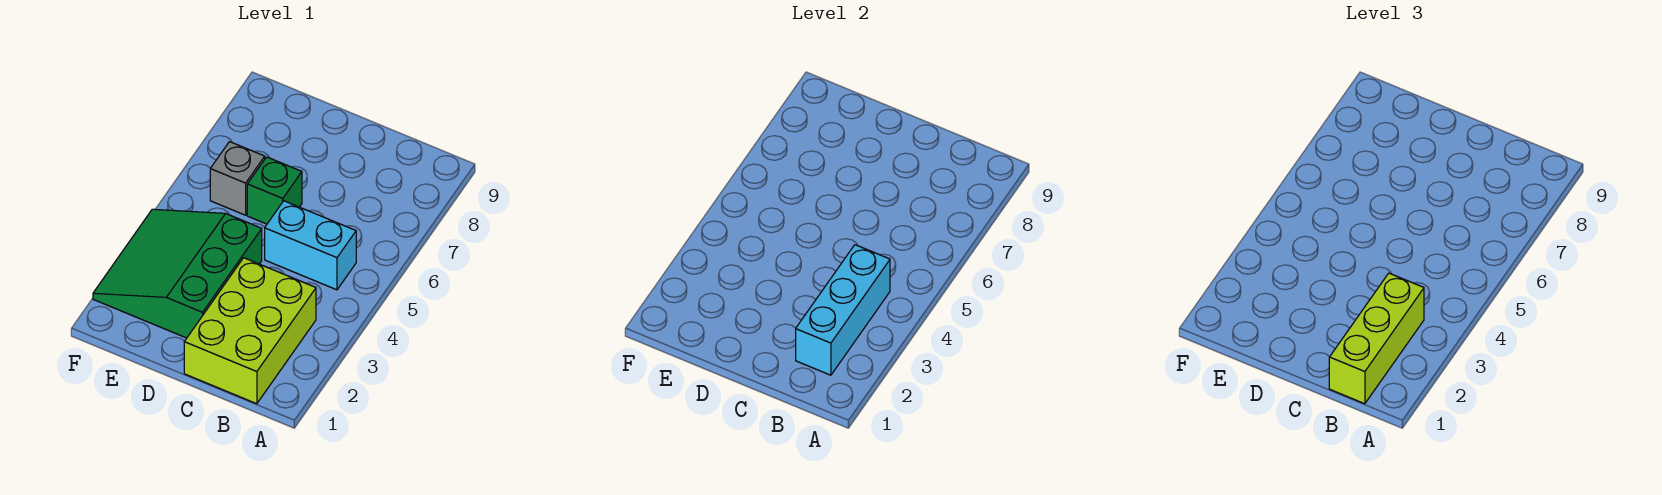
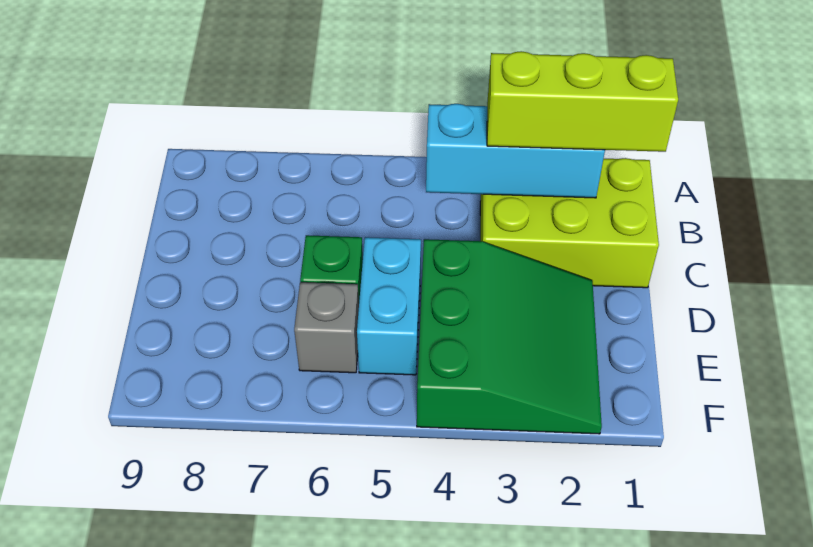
cyan 1x2 brick [265,201,356,290] -> cyan 1x2 brick moved to [357,237,421,375]
green 3x3 slope [93,209,262,338] -> green 3x3 slope turned to [417,239,602,434]

